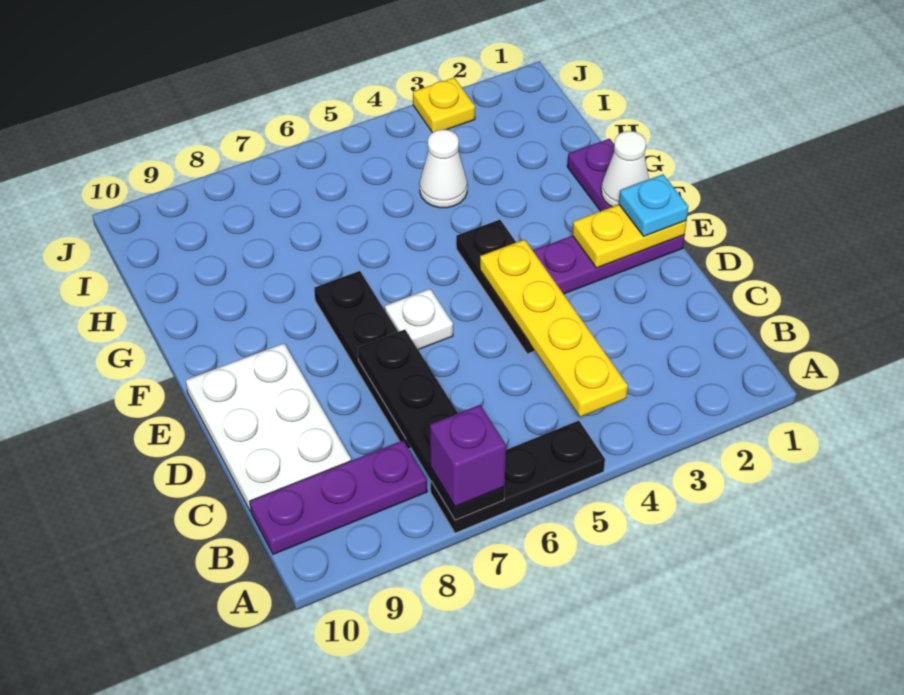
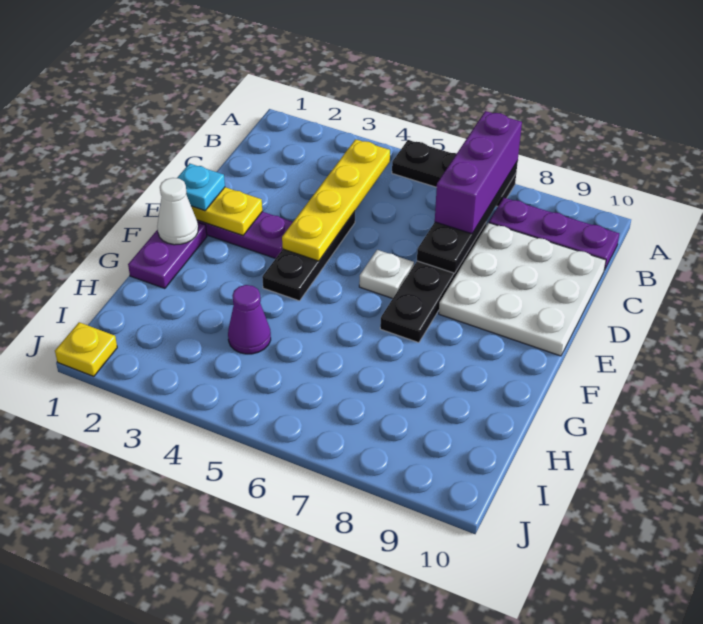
purple 1x1 brick [430,405,506,507] -> purple 1x3 brick [435,111,522,234]
white 2x3 plate [186,343,351,512] -> white 3x3 plate [439,223,606,356]
white 1x1 cone [420,129,467,208] -> purple 1x1 cone [228,285,271,354]
yellow 1x1 plate [413,78,475,133] -> yellow 1x1 plate moved to [55,322,117,376]

